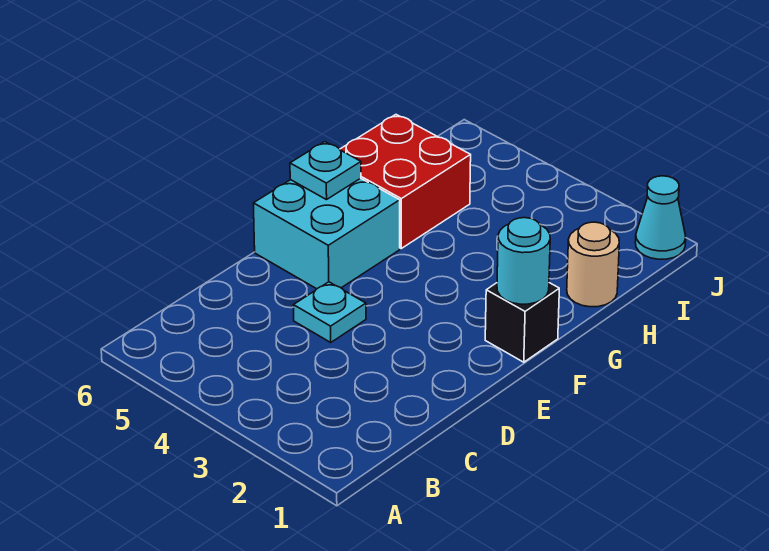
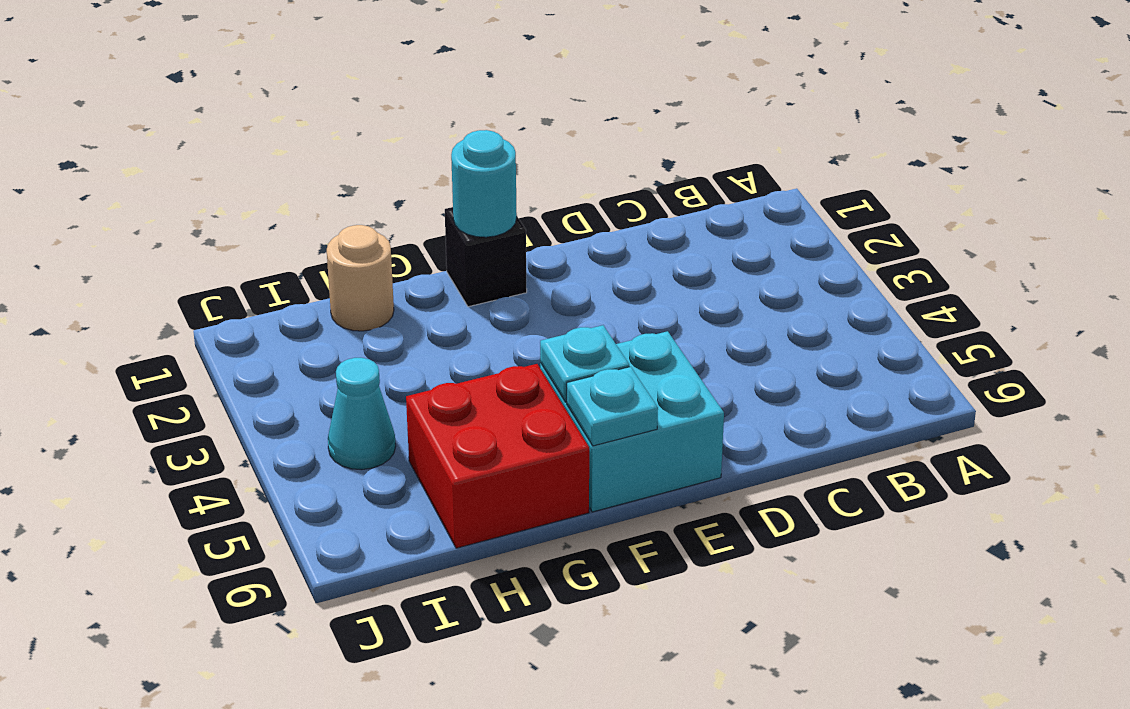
cyan 1x1 plate [294,282,366,342] -> cyan 1x1 plate moved to [540,325,629,402]
cyan 1x1 cone [635,176,686,259] -> cyan 1x1 cone moved to [328,358,396,470]

